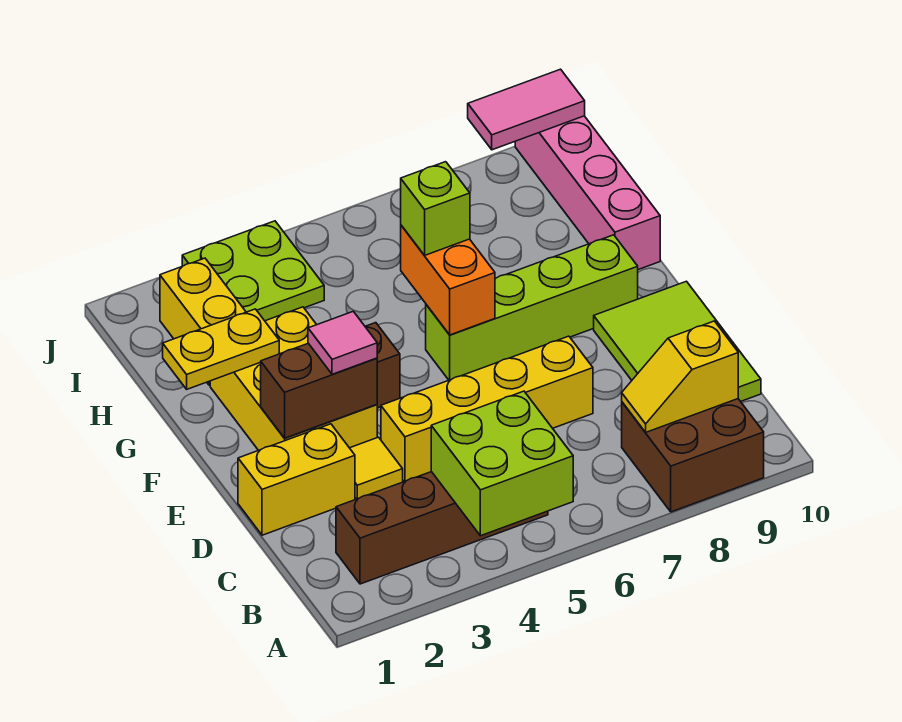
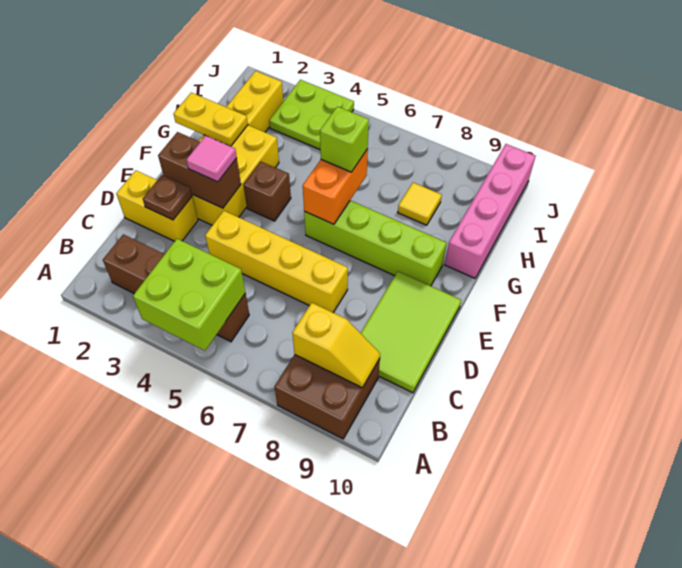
yellow 1x2 slope [622,321,738,432] -> yellow 1x2 slope turned to [292,303,380,388]
none -> brown 1x1 plate [143,175,192,220]
yellow 1x1 tile [350,437,403,499] -> yellow 1x1 tile moved to [398,183,442,225]
pink 1x2 tile [468,69,585,150] -> none

